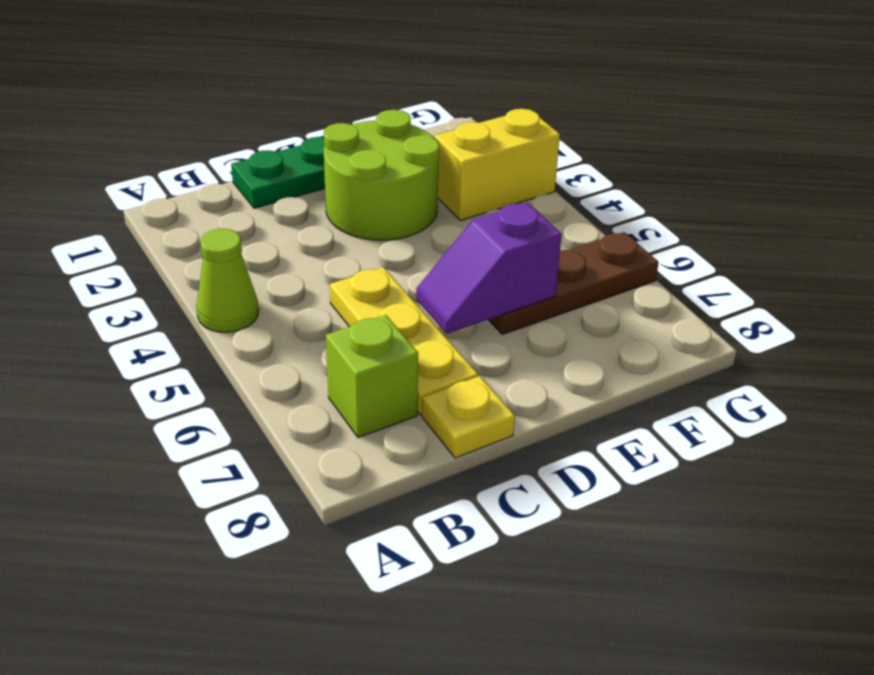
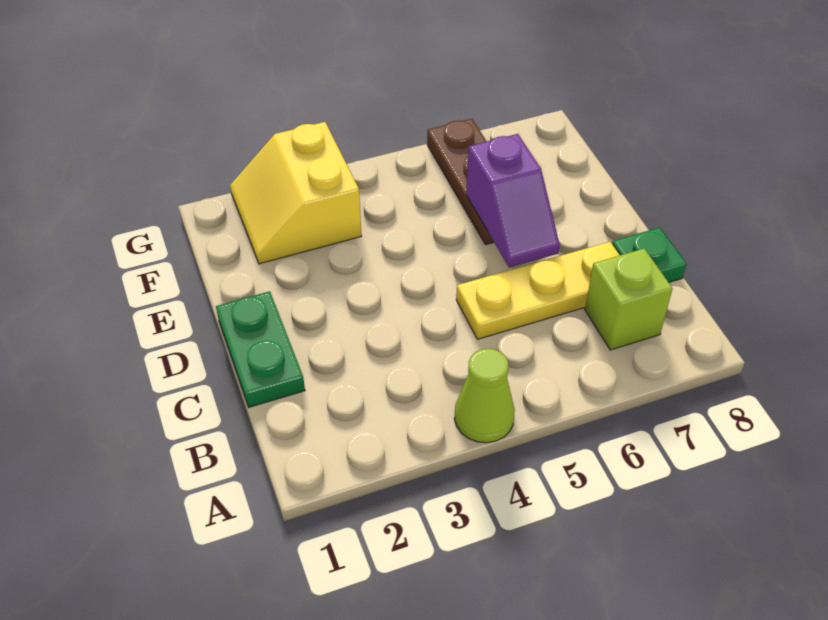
yellow 1x1 plate [422,376,515,458] -> green 1x1 plate [612,228,686,282]
lime 2x2 round brick [324,110,439,240] -> none

